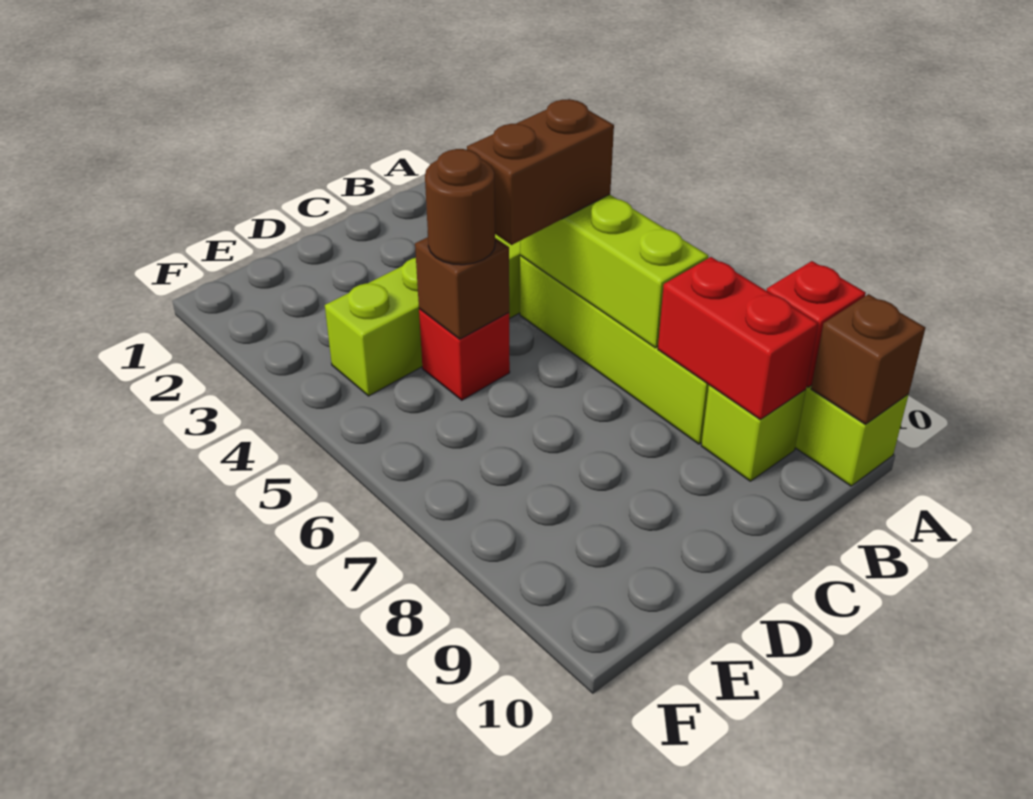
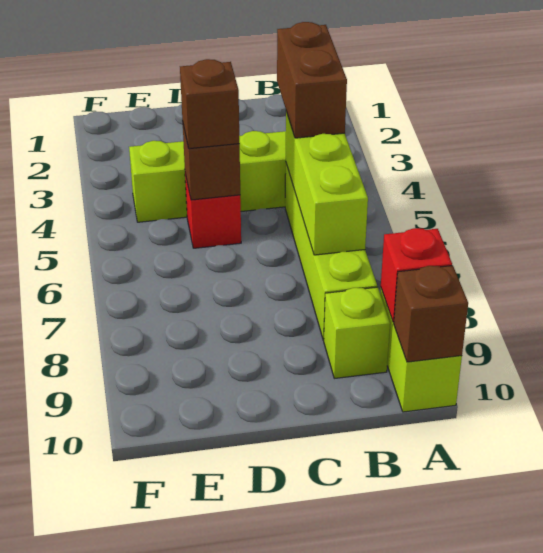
brown 1x2 brick [467,99,614,245] -> brown 1x2 brick turned to [277,22,347,138]
red 1x2 brick [658,257,818,419] -> none
brown 1x1 round brick [425,149,495,265] -> brown 1x1 brick [180,59,240,149]

